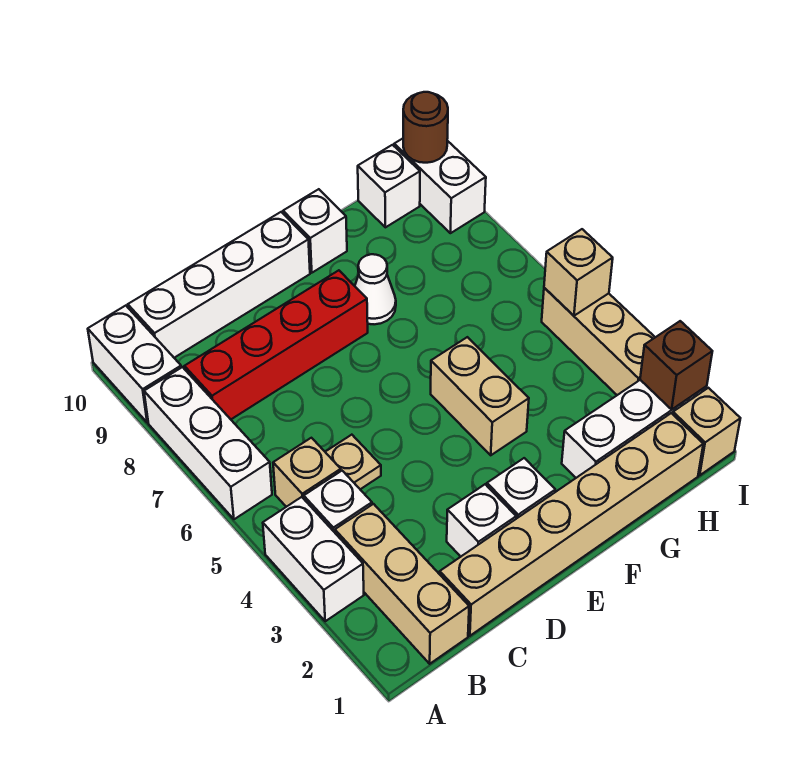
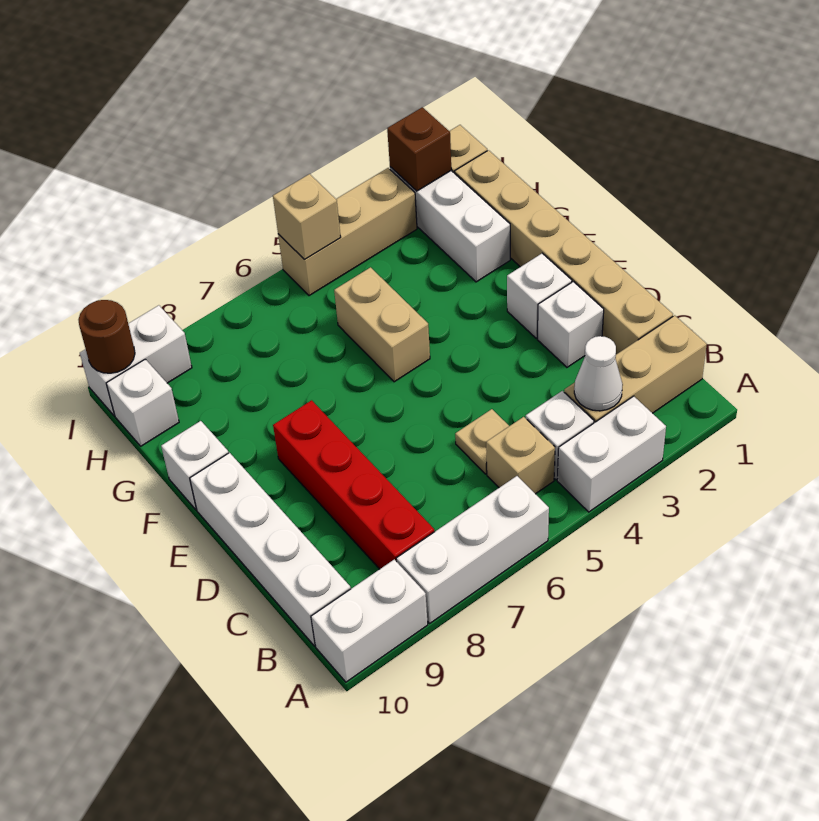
tan 1x2 brick [431,337,529,455] -> tan 1x2 brick turned to [334,267,430,382]
white 1x1 cone [355,254,396,324] -> white 1x1 cone moved to [574,336,623,411]

